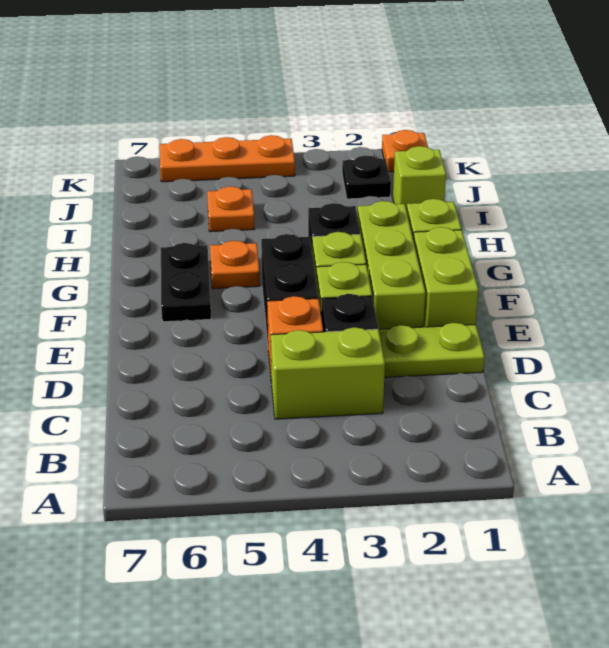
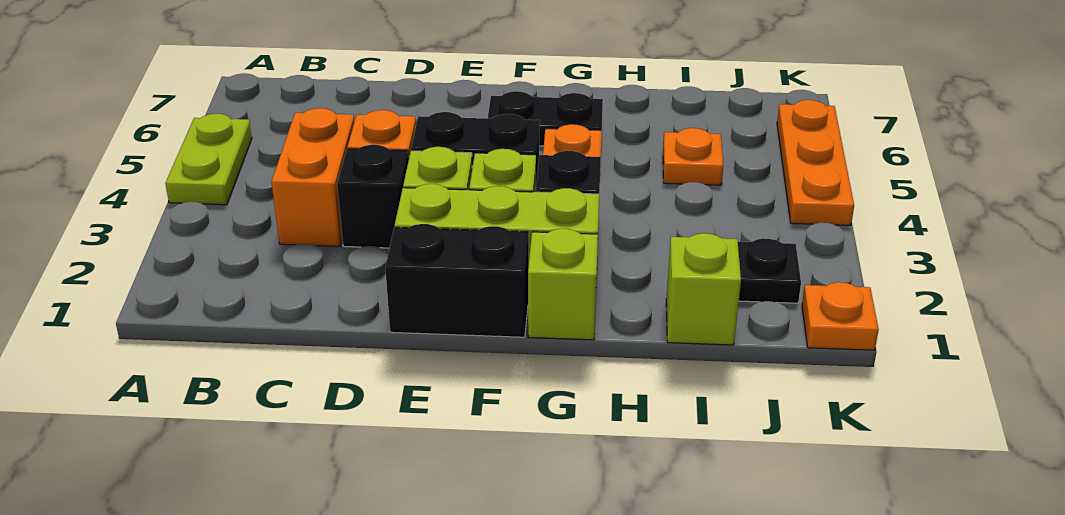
lime 1x2 brick [271,327,385,419] -> orange 1x2 brick [272,108,354,246]
lime 1x2 plate [379,323,485,377] -> lime 1x2 plate moved to [165,114,252,205]
lime 1x2 brick [413,227,478,327] -> black 1x2 brick [385,224,529,337]

